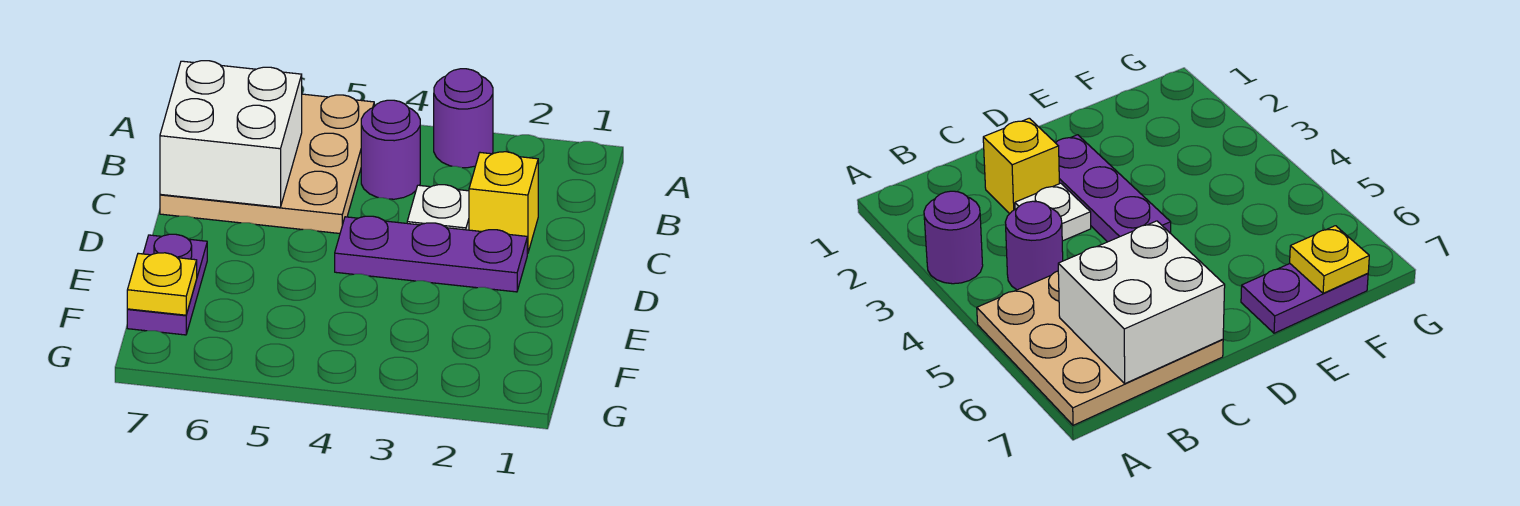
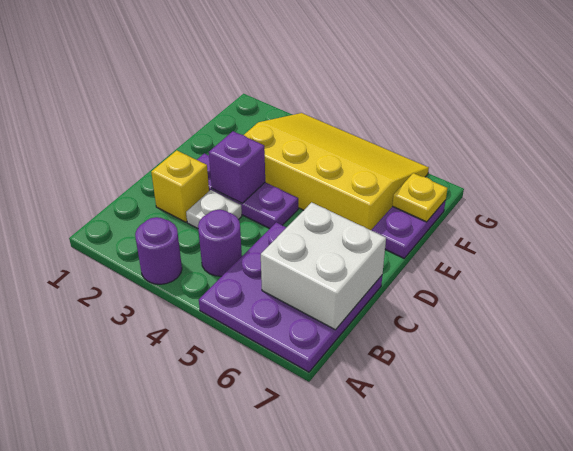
tan 3x3 plate [160,94,374,233] -> purple 3x3 plate [199,222,382,372]
none -> purple 1x1 brick [209,131,265,203]
none -> yellow 3x4 slope [244,113,429,230]

